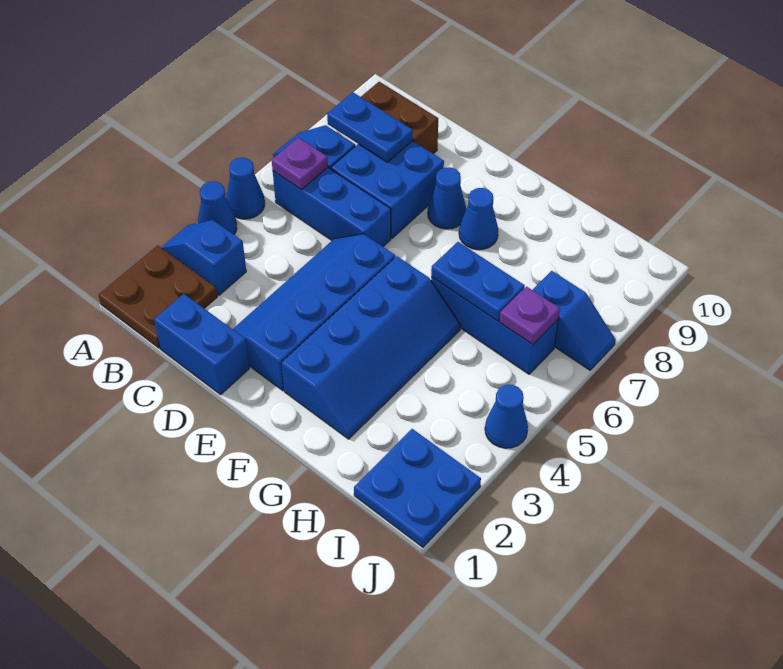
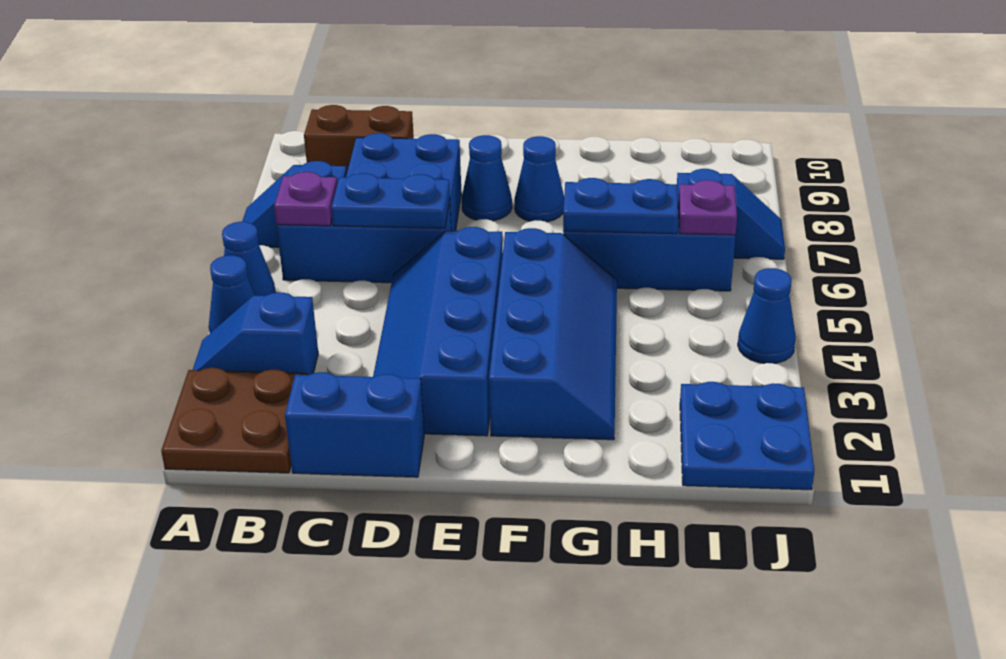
blue 1x2 plate [327,92,413,162] -> blue 1x2 plate moved to [331,173,450,228]

